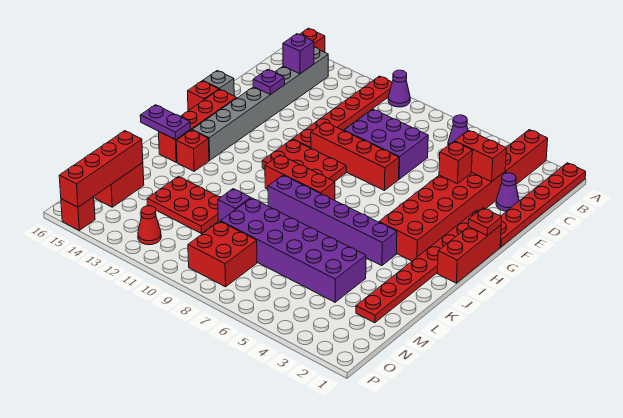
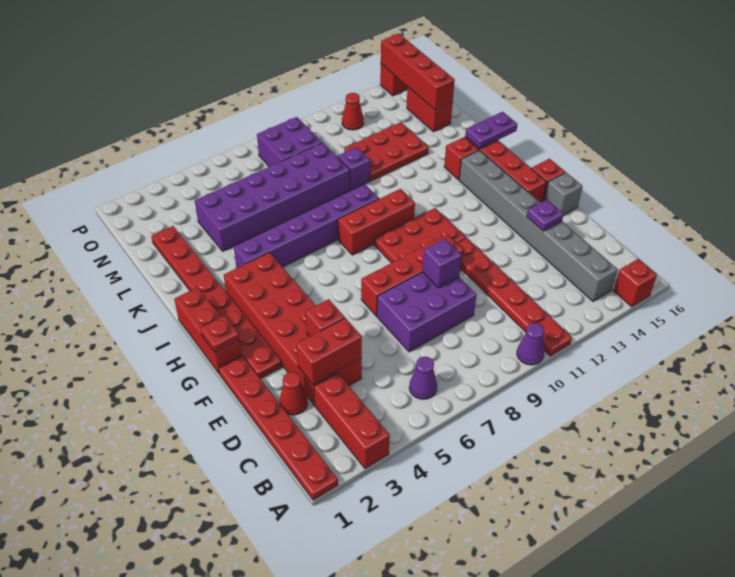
purple 1x1 brick [283,34,314,74] -> purple 1x1 brick moved to [422,239,462,288]
purple 1x1 cone [496,173,519,211] -> red 1x1 cone [279,372,308,415]
red 2x2 brick [188,221,257,287] -> purple 2x2 brick [257,117,322,167]

